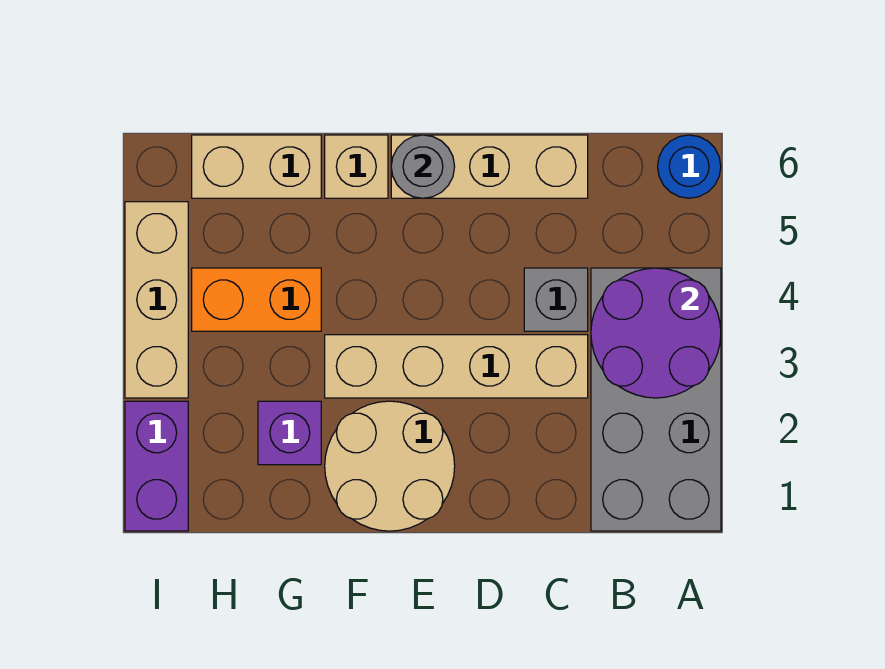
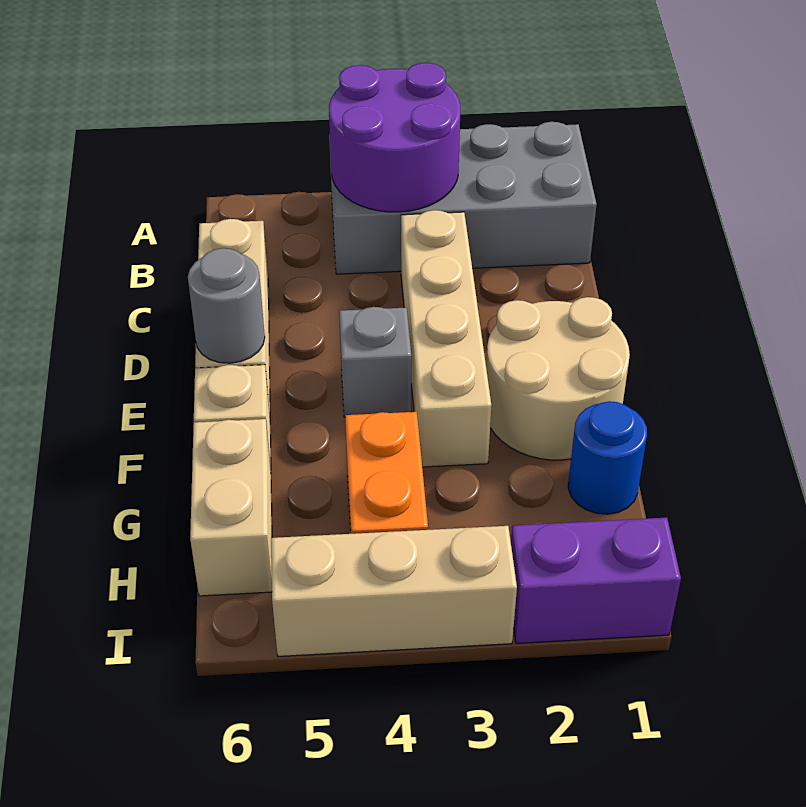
blue 1x1 round brick [658,135,721,198] -> blue 1x1 round brick moved to [568,401,647,514]
grey 1x1 brick [524,268,588,331] -> grey 1x1 brick moved to [339,307,411,417]
purple 1x1 brick [258,401,321,465] -> none

